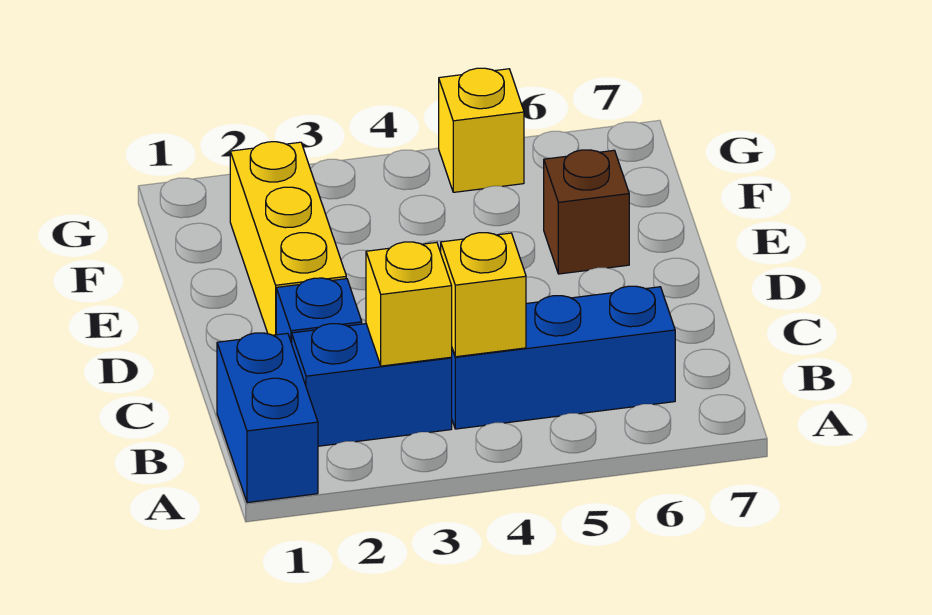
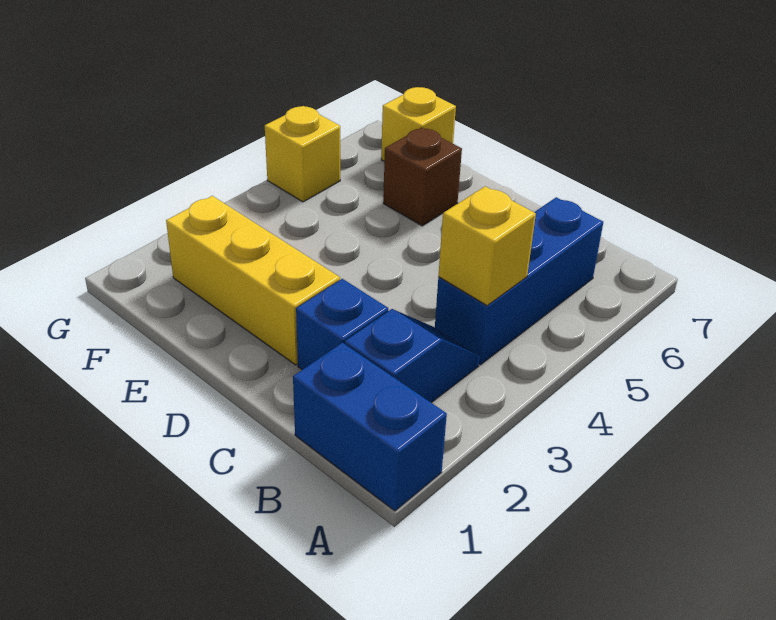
blue 1x2 brick [292,324,452,446] -> blue 1x2 slope [345,309,480,403]
yellow 1x1 brick [366,242,452,366] -> yellow 1x1 brick moved to [381,87,456,161]

